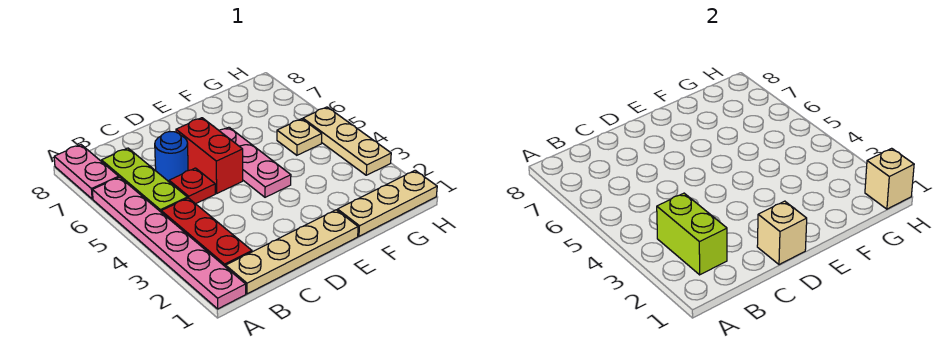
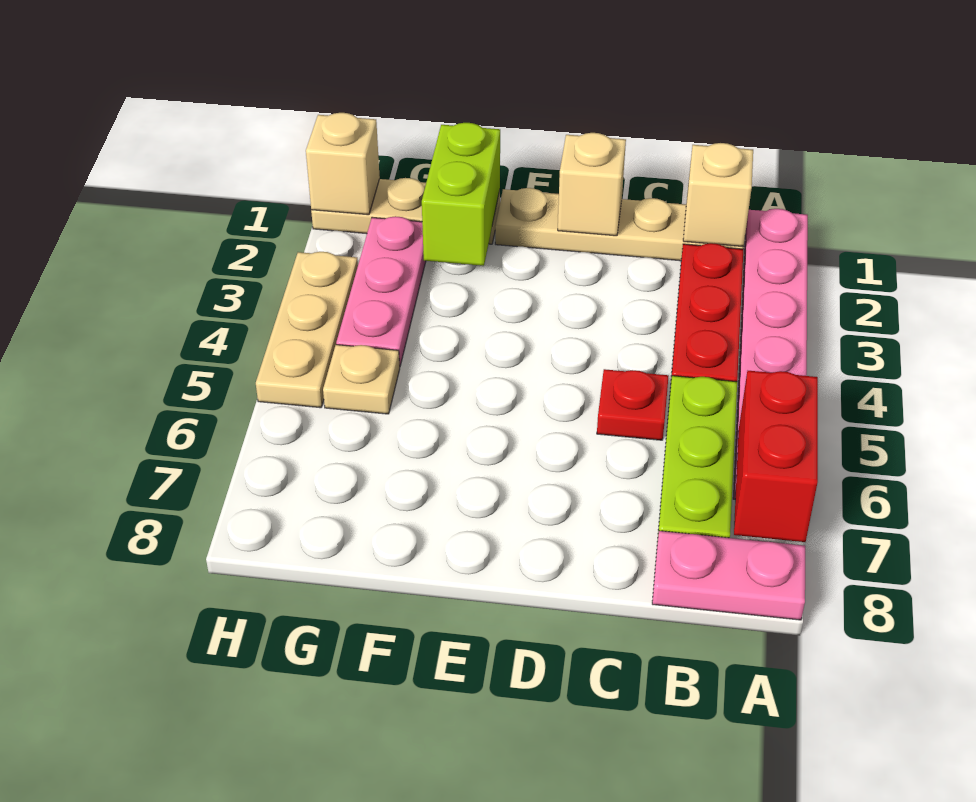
pink 1x2 plate [54,145,119,199] -> pink 1x2 plate turned to [652,531,805,620]
none -> tan 1x1 brick [683,143,753,247]
lime 1x2 brick [657,193,727,275] -> lime 1x2 brick moved to [422,123,500,266]
blue 1x1 round brick [155,131,188,181] -> none
red 1x2 brick [176,118,243,193] -> red 1x2 brick moved to [734,371,818,542]
pink 1x3 plate [219,127,291,197] -> pink 1x3 plate moved to [336,216,426,366]

